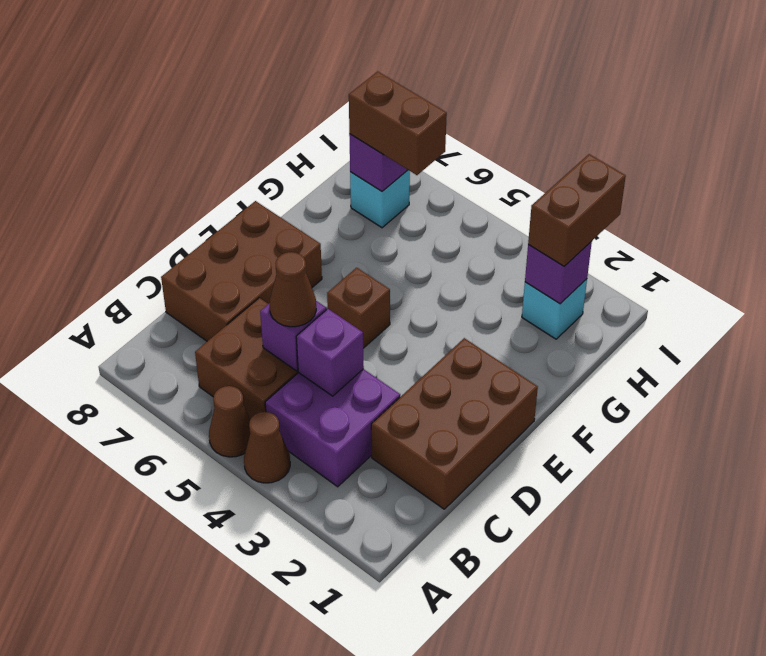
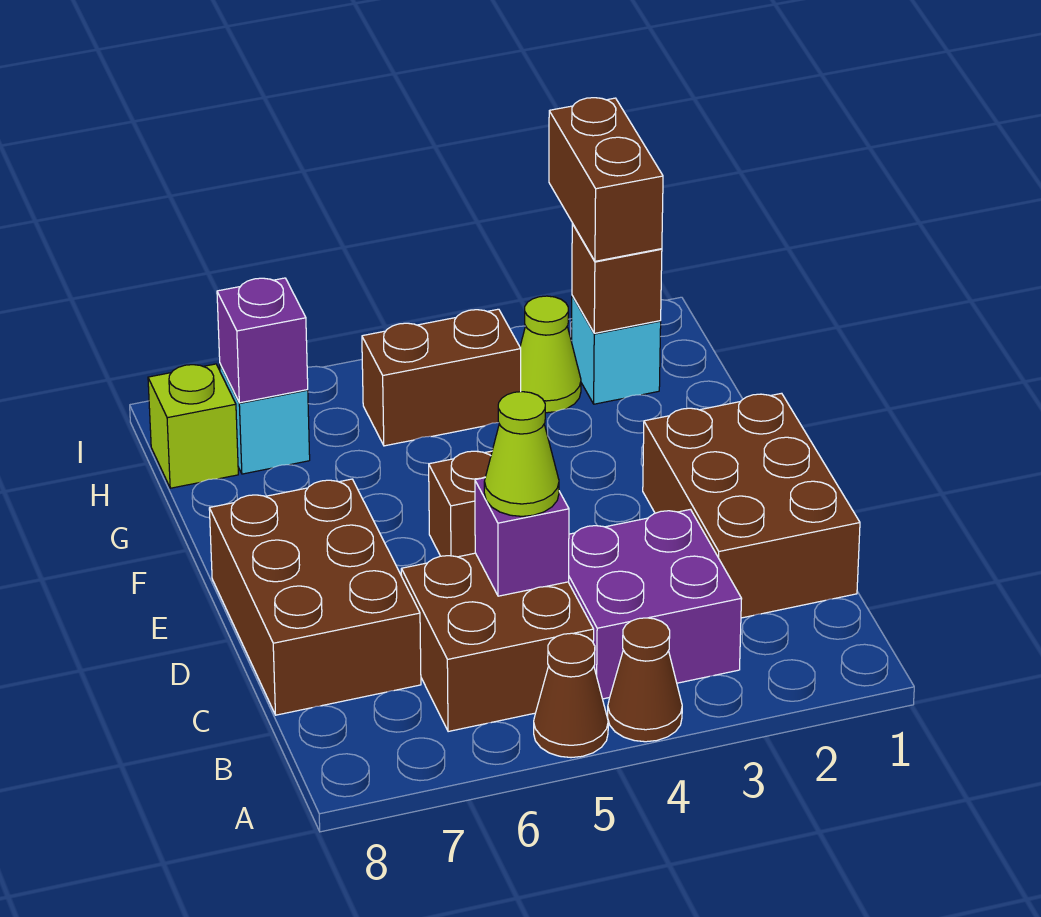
purple 1x1 brick [296,309,364,396] -> none
brown 1x1 cone [270,252,316,327] -> lime 1x1 cone [484,392,559,516]
purple 1x1 brick [525,241,592,304] -> brown 1x1 brick [572,224,662,333]
none -> lime 1x1 cone [520,296,581,413]
brown 1x2 brick [349,71,447,175] -> brown 1x2 brick moved to [362,309,521,446]
none -> lime 1x1 brick [148,364,238,488]

